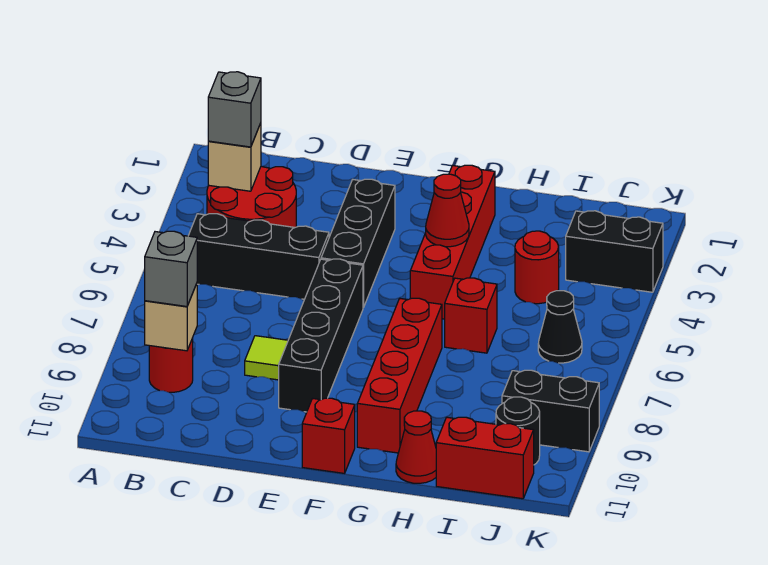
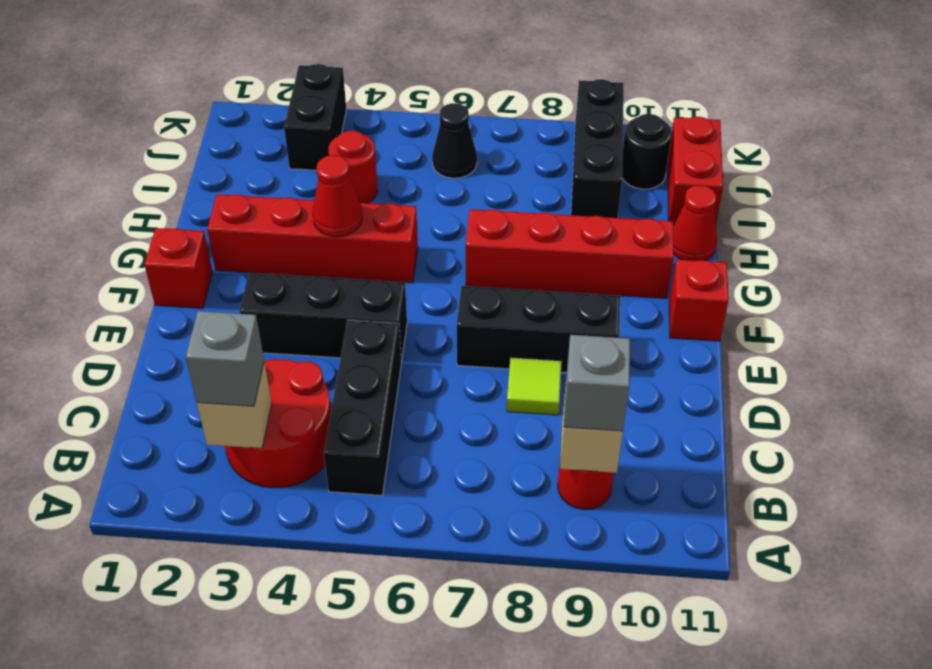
black 1x4 brick [279,259,363,412] -> black 1x3 brick [457,286,620,373]
red 1x1 brick [445,278,497,353] -> red 1x1 brick moved to [144,228,213,308]
black 1x2 brick [502,370,599,452] -> black 1x3 brick [571,79,624,218]

